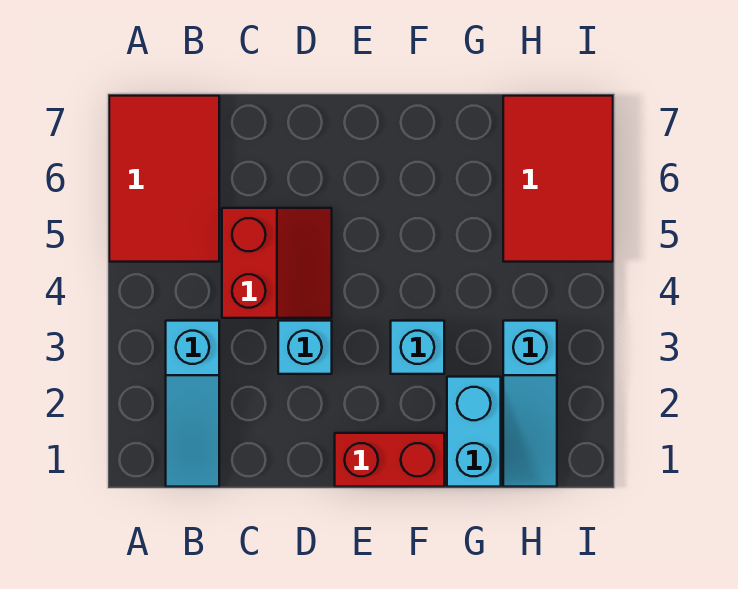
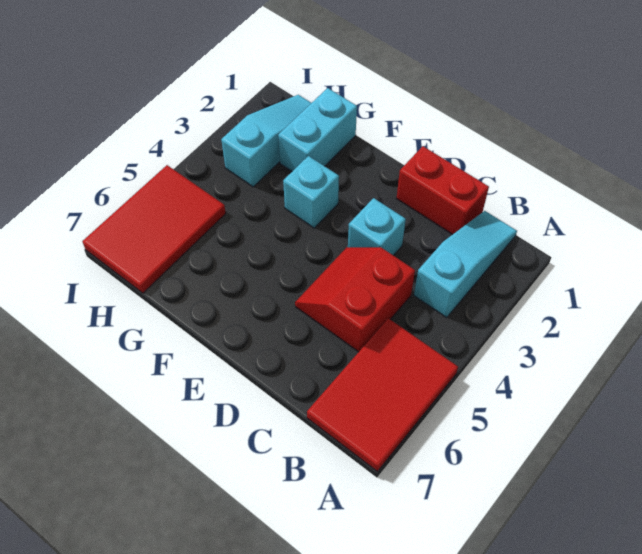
red 1x2 brick [335,433,444,487] -> red 1x2 brick moved to [397,146,489,235]

